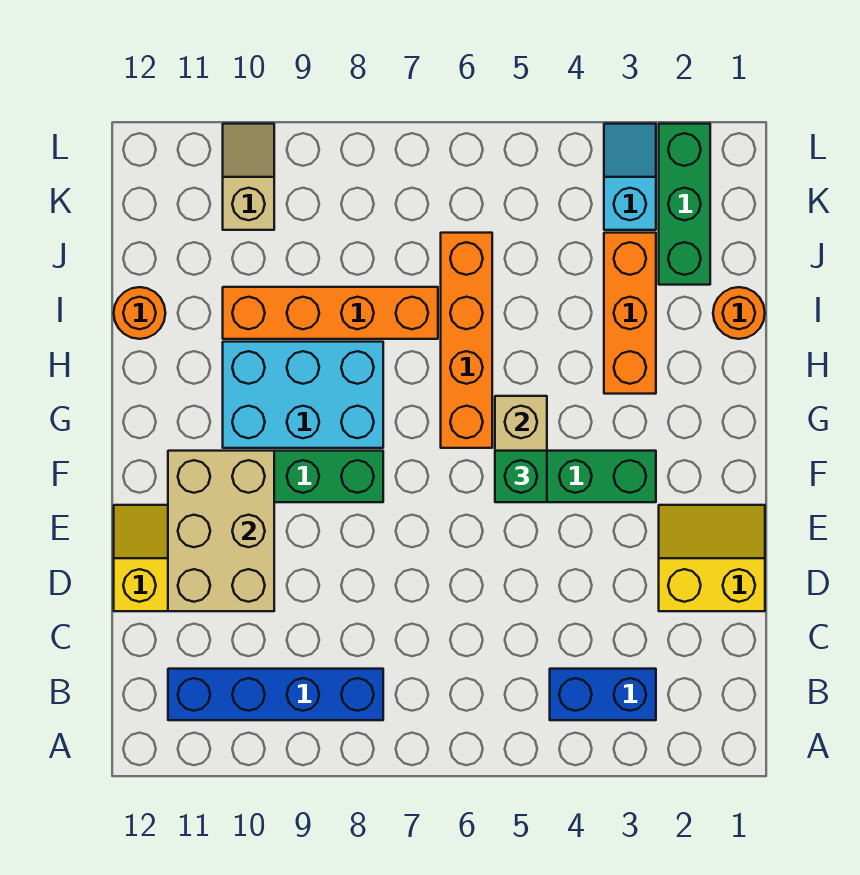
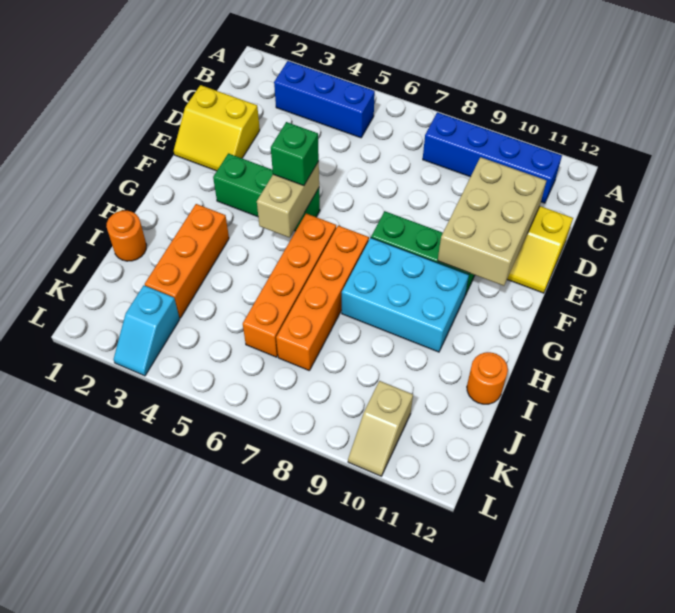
blue 1x2 brick [550,669,656,720] -> blue 1x3 brick [274,61,375,138]
orange 1x4 brick [223,287,438,339] -> orange 1x4 brick turned to [276,226,369,371]
green 1x3 brick [659,124,710,285] -> none

